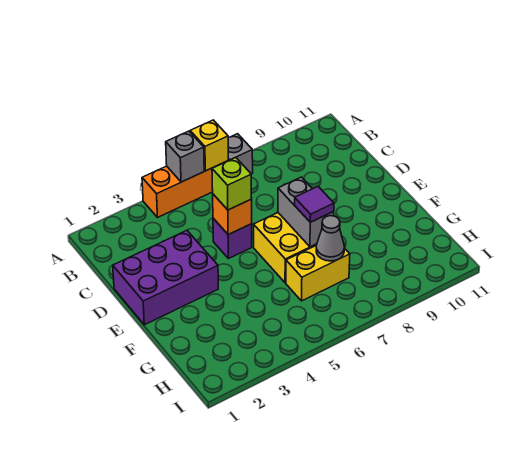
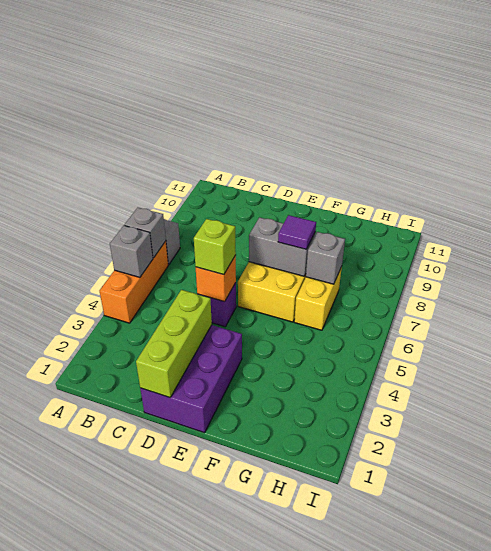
yellow 1x1 brick [190,120,228,171] -> grey 1x1 brick [125,208,166,258]
none -> lime 1x3 brick [136,290,212,398]
grey 1x1 cone [316,216,344,261] -> grey 1x1 brick [306,232,345,284]

